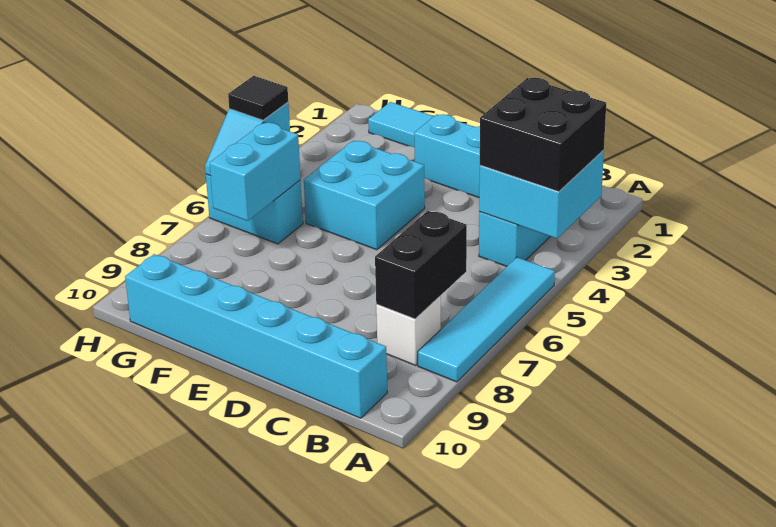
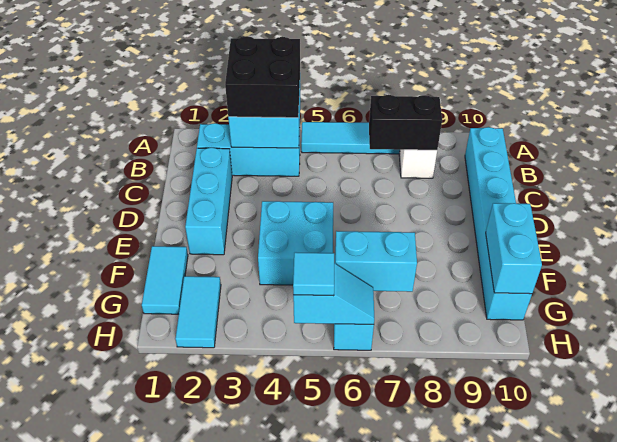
none -> cyan 1x2 brick [486,203,542,294]
none -> cyan 1x2 tile [175,276,221,348]
black 1x1 tile [228,76,288,120] -> cyan 1x1 tile [293,252,334,296]

